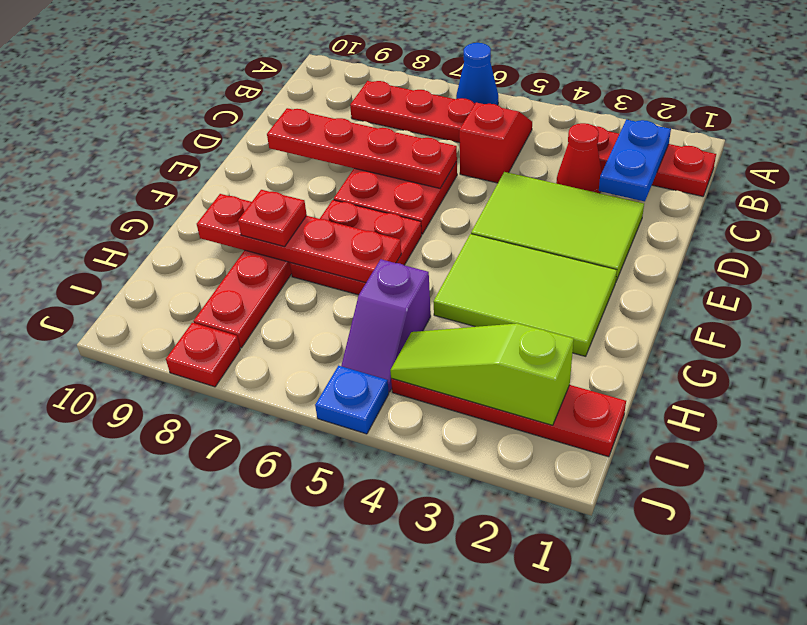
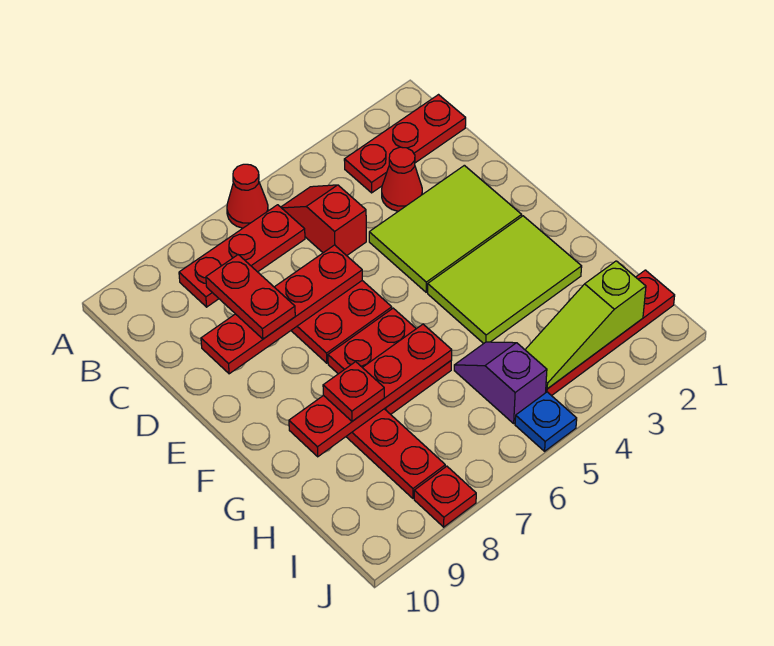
blue 1x1 cone [456,43,498,105] -> red 1x1 cone [227,164,268,228]
blue 1x2 plate [599,120,671,201] -> none
none -> red 1x2 plate [206,255,295,339]
purple 1x2 slope [341,259,431,392] -> purple 1x2 slope turned to [454,342,547,423]

